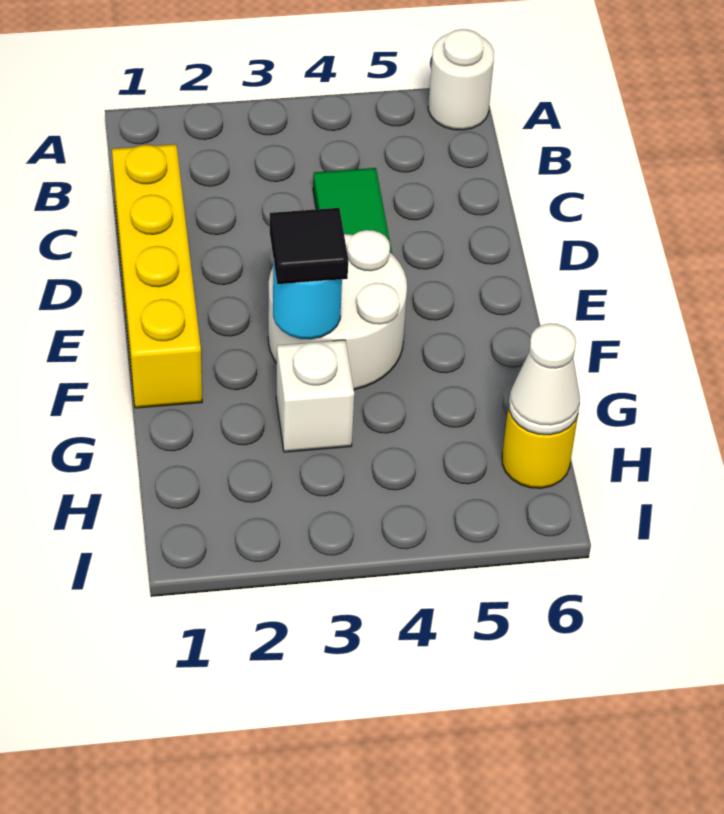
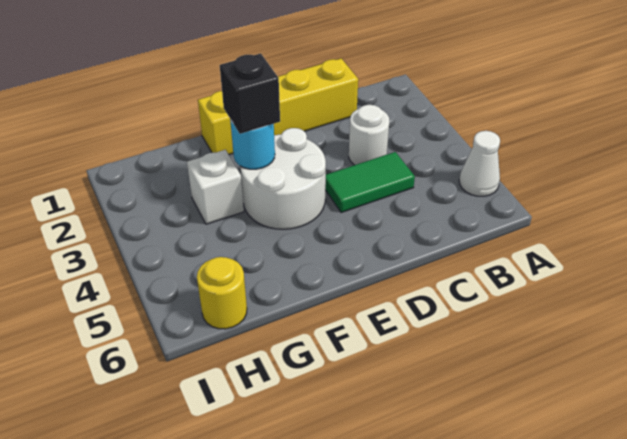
white 1x1 round brick [428,29,494,130] -> white 1x1 round brick moved to [349,105,389,165]
black 1x1 tile [270,208,348,284] -> black 1x1 brick [220,53,280,134]
white 1x1 cone [509,323,580,435] -> white 1x1 cone moved to [459,131,500,196]

